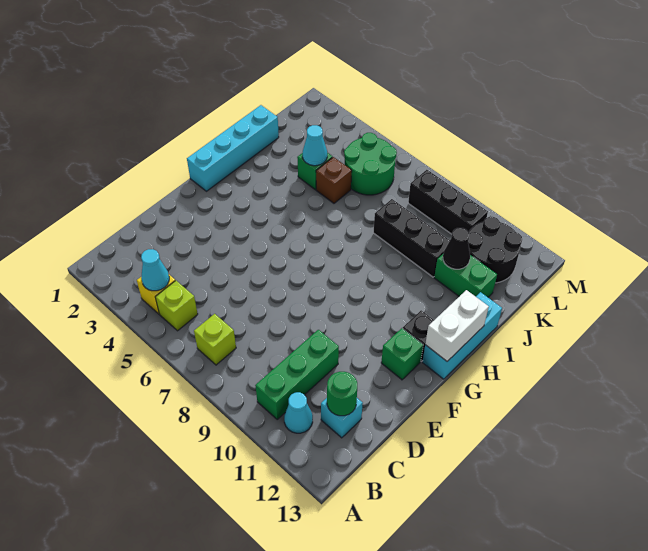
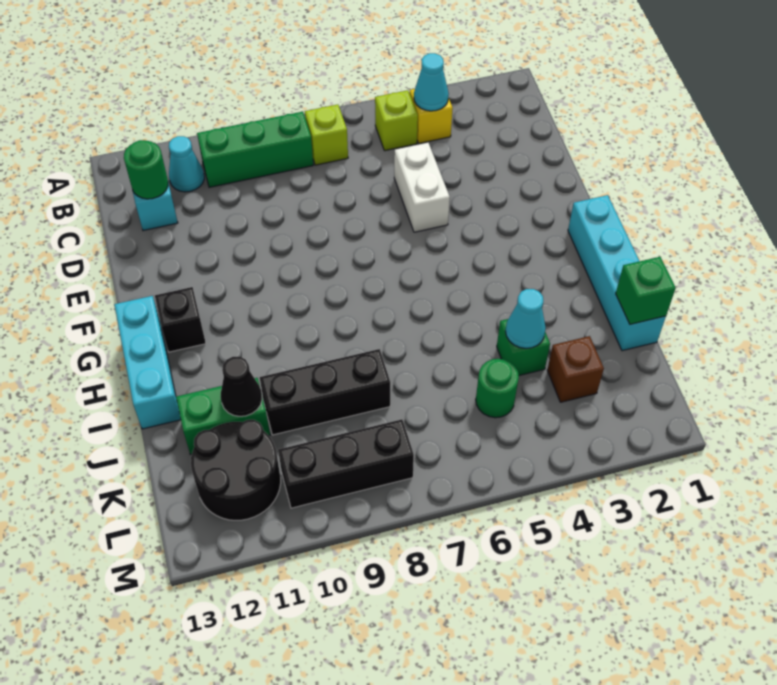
green 1x3 brick [255,330,339,419] -> green 1x3 brick turned to [197,112,313,187]
green 1x1 brick [381,328,423,380] -> green 1x1 brick moved to [616,257,676,324]
white 1x2 brick [425,290,489,361] -> white 1x2 brick moved to [394,143,450,232]
brown 1x1 brick [316,157,352,203] -> brown 1x1 brick moved to [547,336,604,402]
green 2x2 round brick [344,133,397,195] -> green 1x1 round brick [476,359,519,418]

